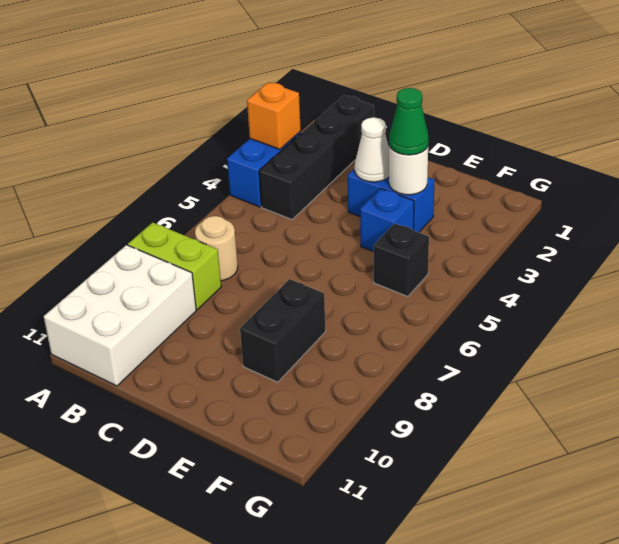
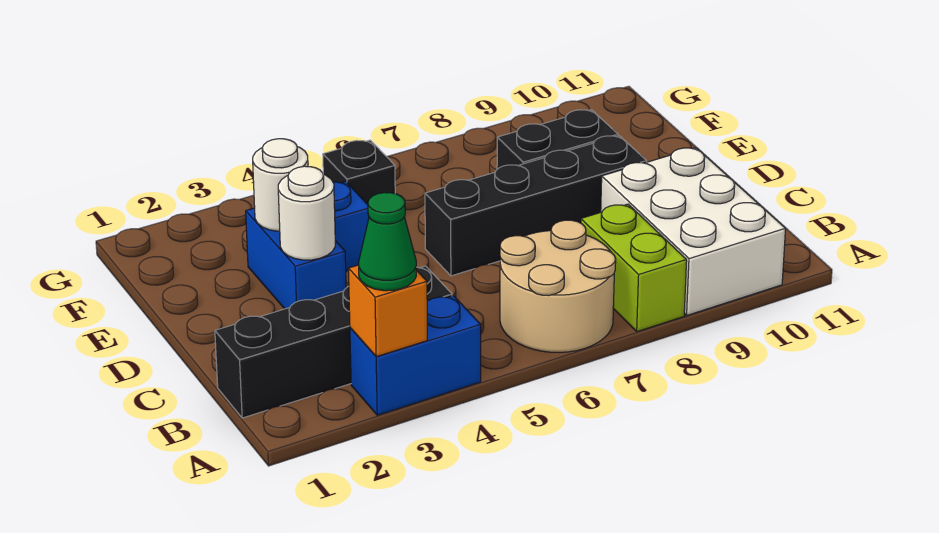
white 2x3 brick [44,245,196,386] -> white 2x3 brick turned to [601,148,786,315]
tan 1x1 round brick [195,216,238,281] -> tan 2x2 round brick [500,220,616,352]
white 1x1 cone [355,117,389,182] -> white 1x1 round brick [278,166,335,260]
none -> black 1x4 brick [425,136,647,276]
green 1x1 cone [389,88,429,155] -> green 1x1 cone moved to [359,192,416,291]

